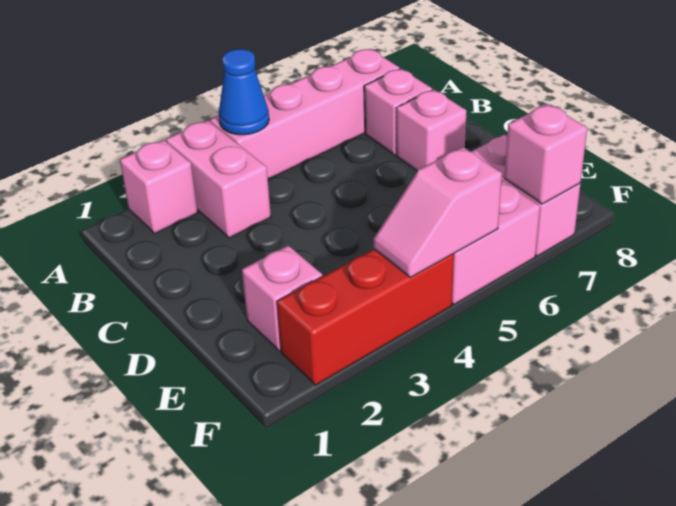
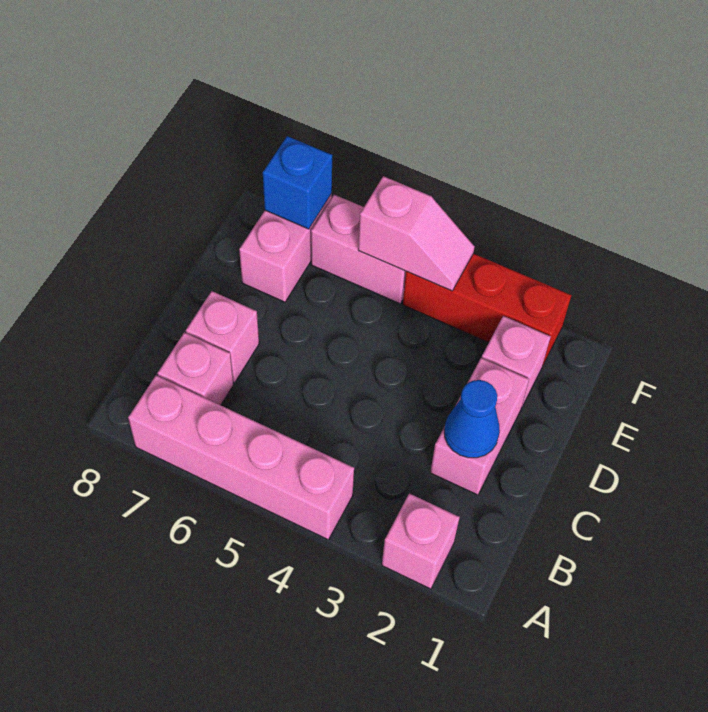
pink 1x2 brick [166,120,271,238] -> pink 1x2 brick moved to [430,358,529,495]
blue 1x1 cone [219,49,269,135] -> blue 1x1 cone moved to [444,380,500,458]
pink 1x1 brick [504,104,587,204] -> blue 1x1 brick [263,136,332,229]

